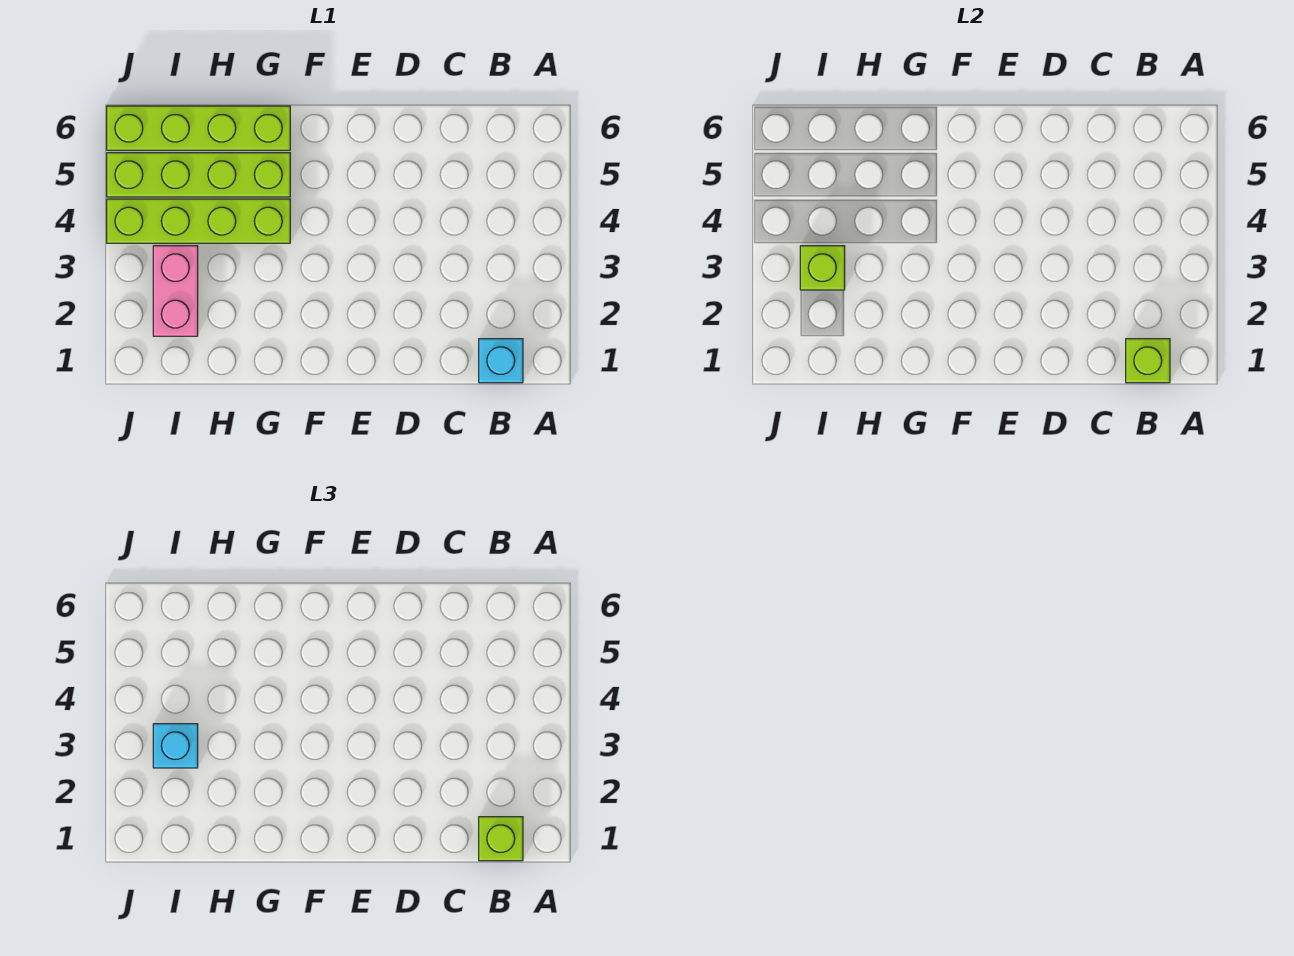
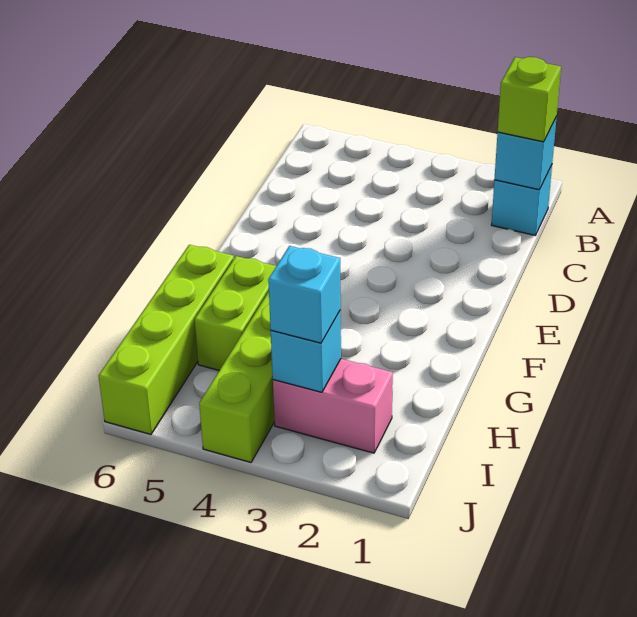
lime 1x1 brick [1126,339,1170,383] -> cyan 1x1 brick [494,117,557,190]
lime 1x4 brick [107,153,290,197] -> lime 1x2 brick [195,256,276,370]
lime 1x1 brick [800,246,845,290] -> cyan 1x1 brick [271,310,341,392]

